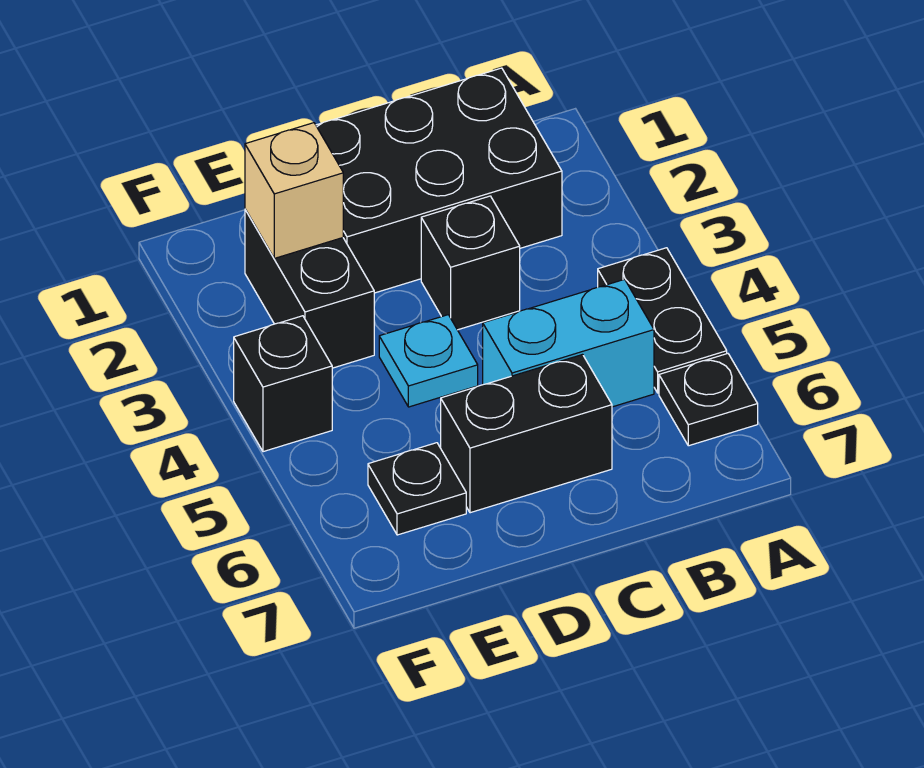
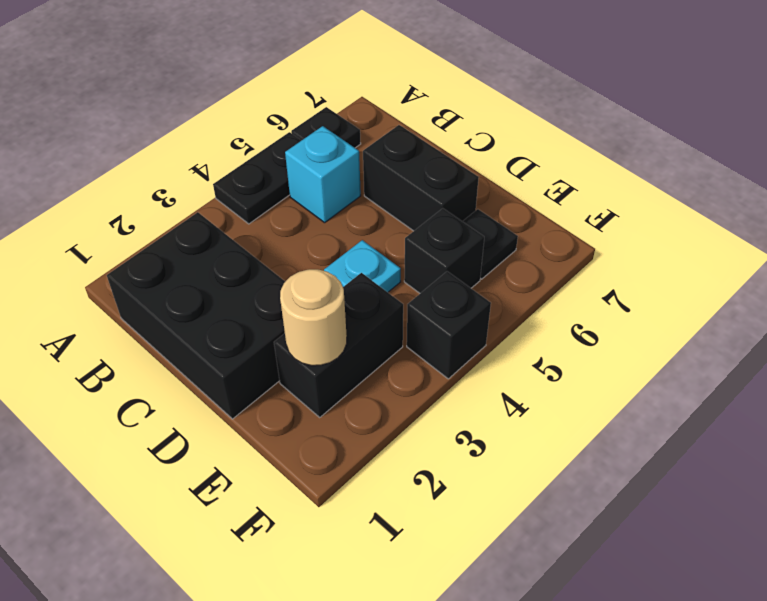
cyan 1x2 brick [483,279,654,407] -> cyan 1x1 brick [285,126,361,223]
black 1x1 brick [421,196,520,330] -> black 1x1 brick moved to [404,208,484,293]
tan 1x1 brick [245,123,343,258] -> tan 1x1 round brick [280,269,347,366]

